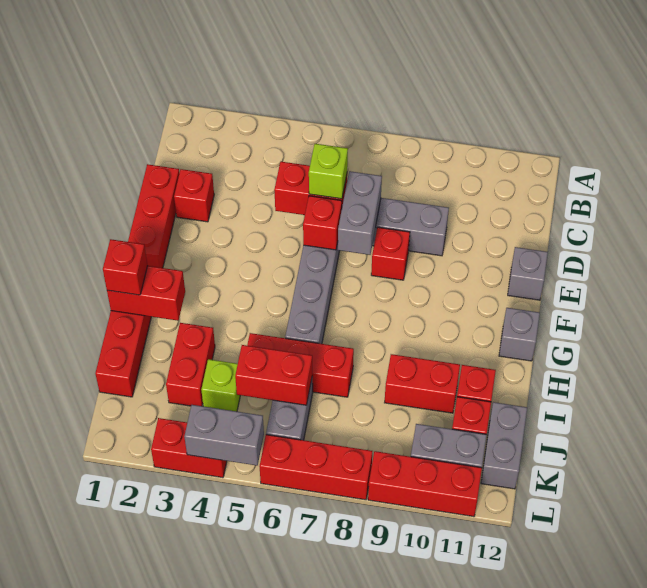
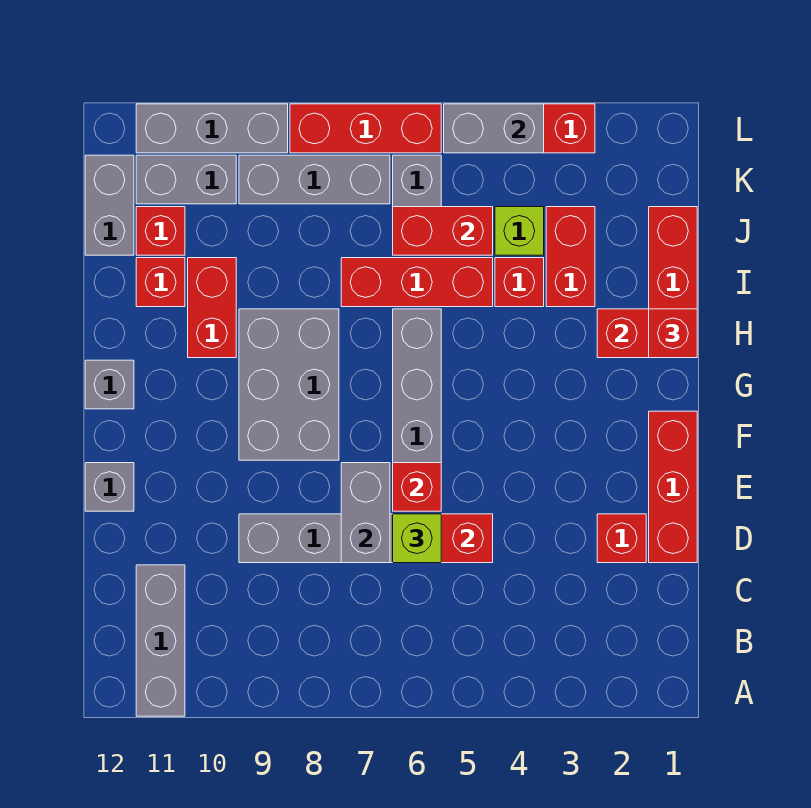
none -> grey 1x3 brick [136,565,185,716]
red 1x1 brick [371,227,410,280] -> red 1x1 brick moved to [495,258,544,307]
none -> grey 2x3 brick [239,309,339,460]
red 1x2 brick [385,354,460,413] -> red 1x2 brick turned to [188,258,236,358]
none -> grey 1x3 brick [239,155,390,204]
red 1x3 brick [368,451,482,517] -> grey 1x3 brick [136,104,288,153]

